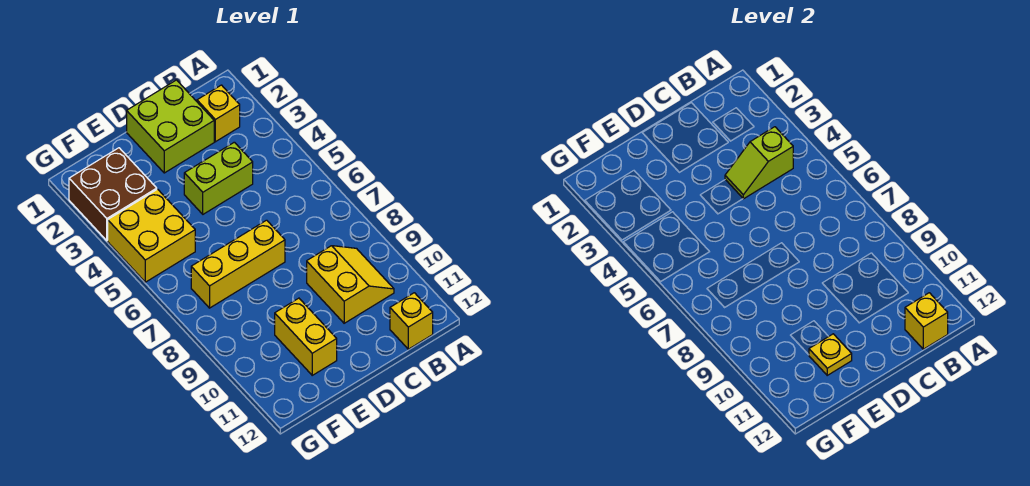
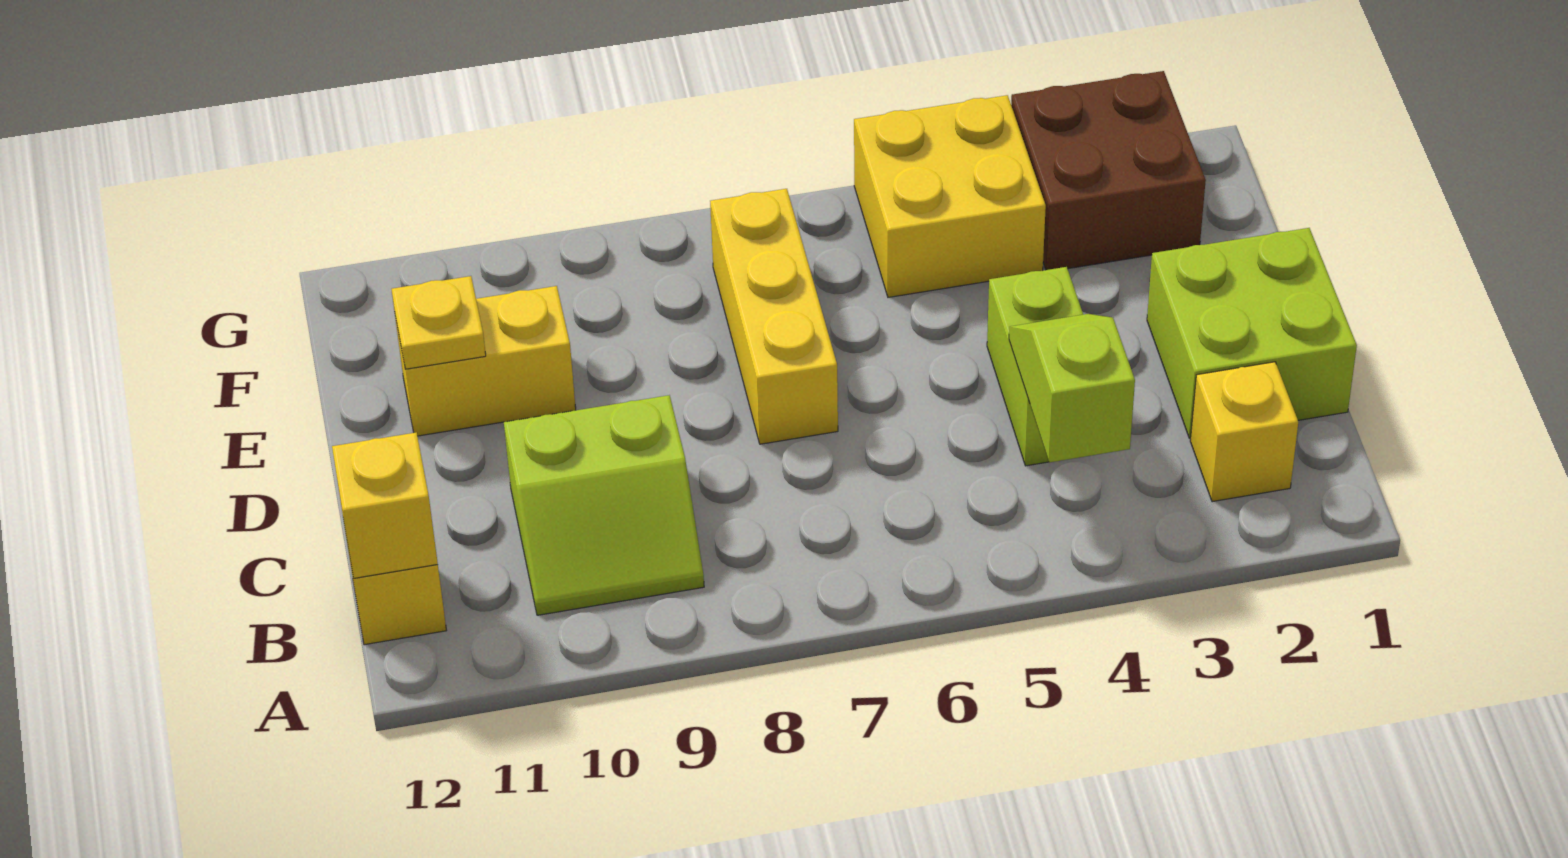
yellow 2x2 slope [307,246,394,323] -> lime 2x2 slope [504,395,704,615]

